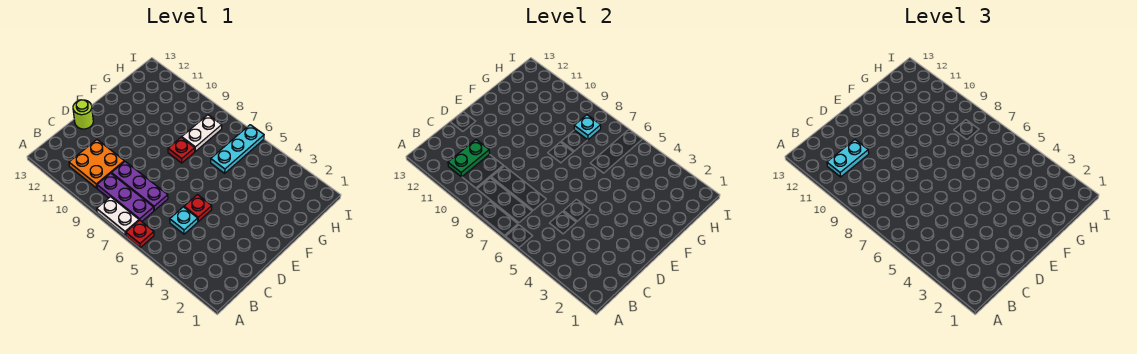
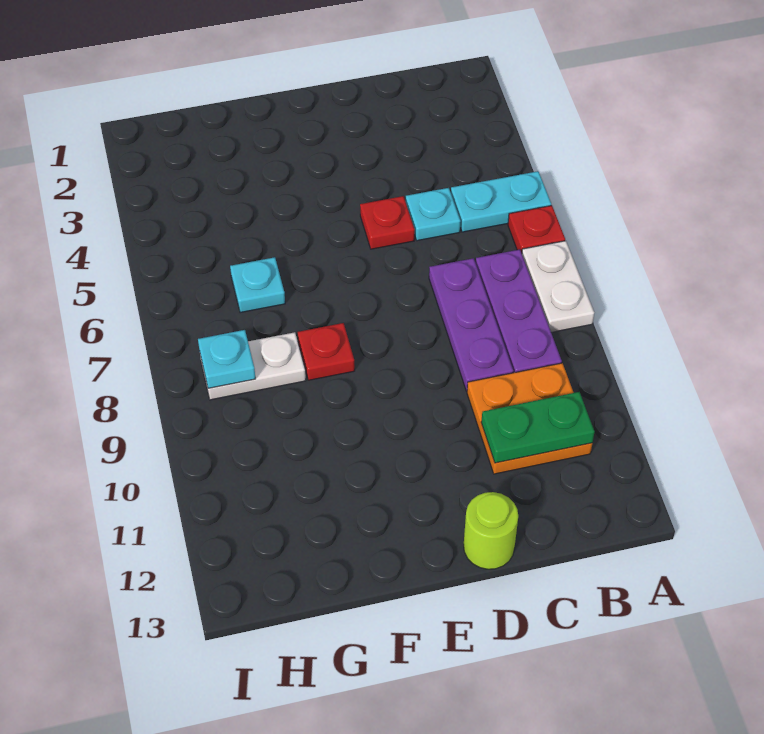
cyan 1x2 plate [827,140,869,177] -> cyan 1x2 plate moved to [451,171,551,232]
cyan 1x3 plate [211,125,264,173] -> cyan 1x1 plate [230,257,285,313]

